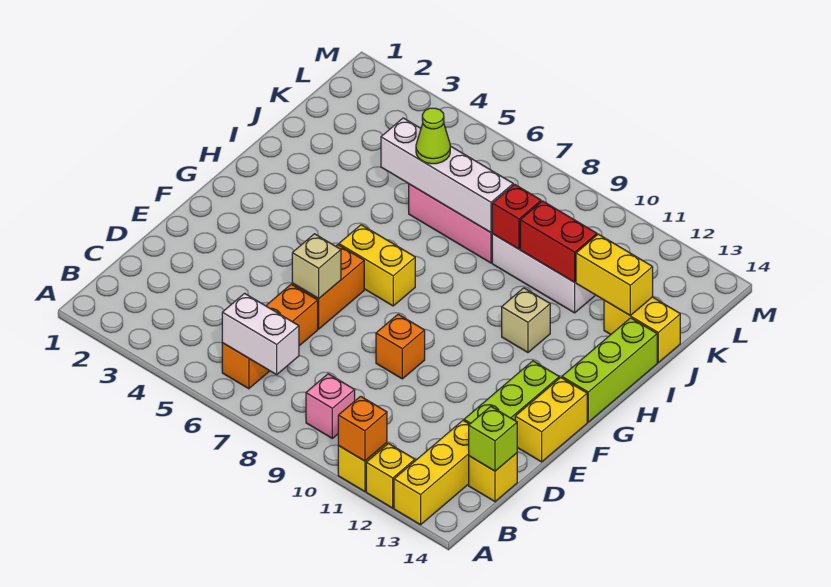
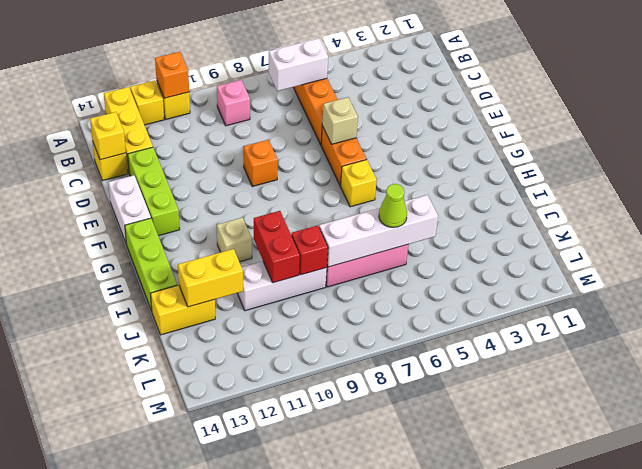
lime 1x1 brick [469,407,517,471] -> yellow 1x1 brick [90,112,126,160]
yellow 1x2 brick [515,378,587,462] -> white 1x2 brick [108,175,151,243]
yellow 1x2 brick [339,225,415,306] -> yellow 1x1 brick [341,159,377,207]
red 1x2 brick [520,201,597,282] -> red 1x2 brick turned to [254,211,300,283]

